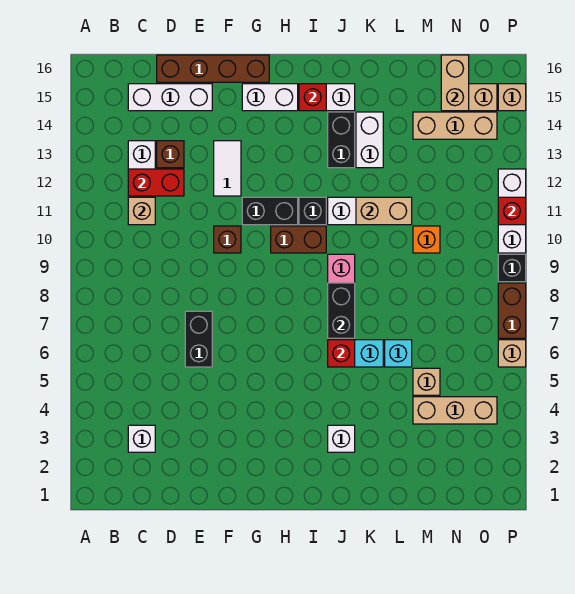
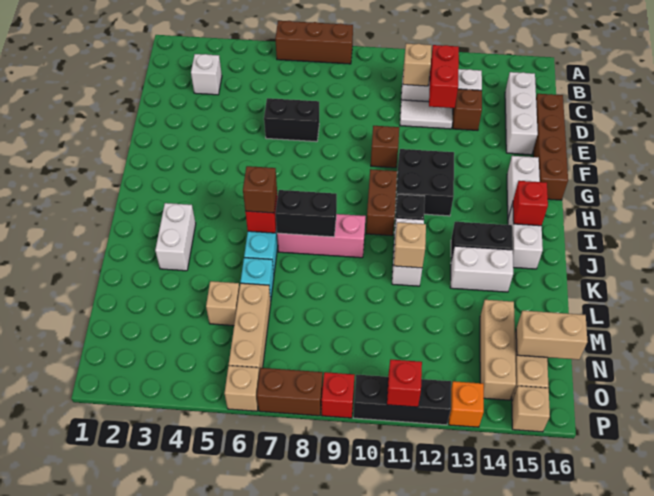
none -> brown 1x3 brick [275,21,353,64]
white 1x2 tile [214,141,241,196] -> white 1x2 tile moved to [400,100,453,129]
black 1x2 brick [242,197,298,225] -> black 2x2 brick [396,149,454,216]
white 1x1 brick [328,425,355,452] -> white 1x2 brick [155,203,196,271]
none -> brown 1x1 brick [243,166,277,213]
tan 1x2 brick [356,197,412,225] -> tan 1x1 brick [394,222,426,268]
tan 1x3 brick [413,397,497,424] -> tan 1x3 brick moved to [229,283,271,373]
orange 1x1 brick [413,226,440,253] -> orange 1x1 brick moved to [449,381,484,427]
black 1x1 brick [498,254,526,282] -> red 1x1 brick [322,372,355,418]
white 1x3 brick [498,169,526,253] -> black 1x3 brick [353,375,451,425]

